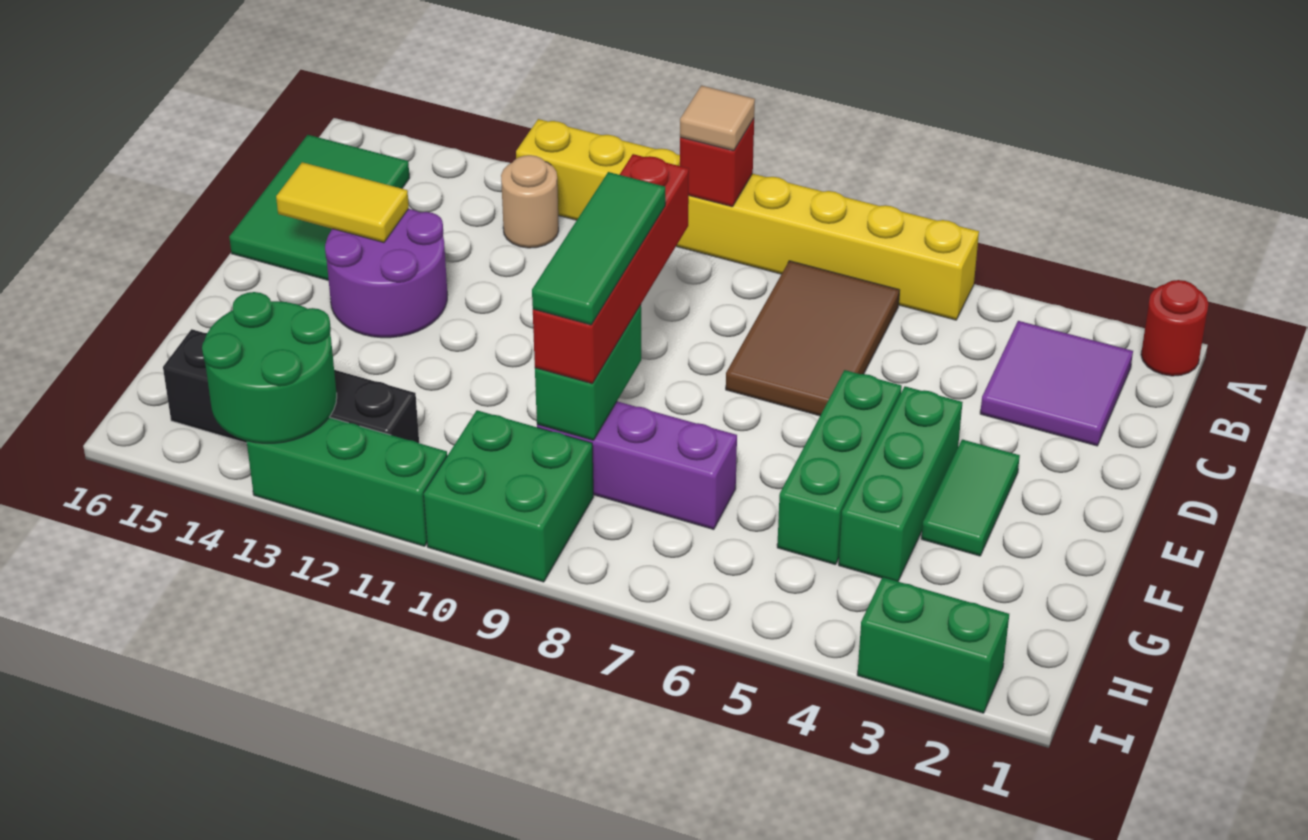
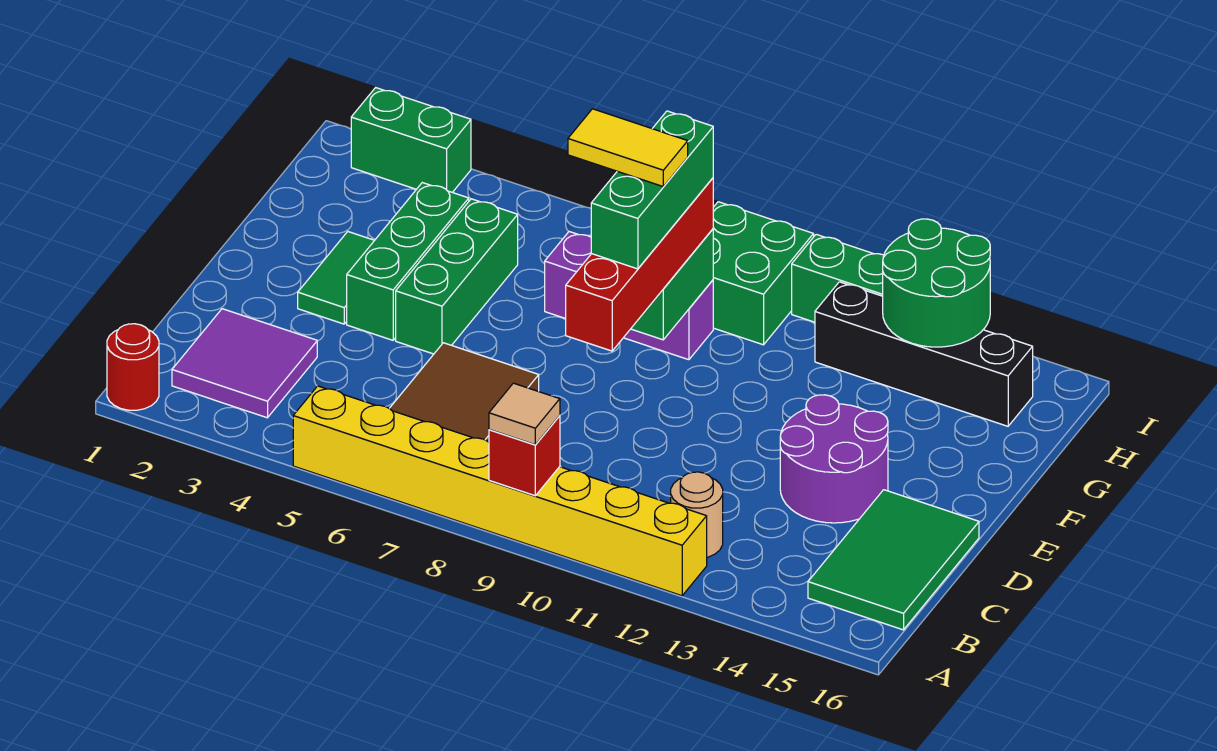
yellow 1x2 tile [276,162,409,243] -> yellow 1x2 tile moved to [568,109,688,186]
green 1x3 tile [532,172,665,325] -> green 1x3 brick [591,111,713,269]

